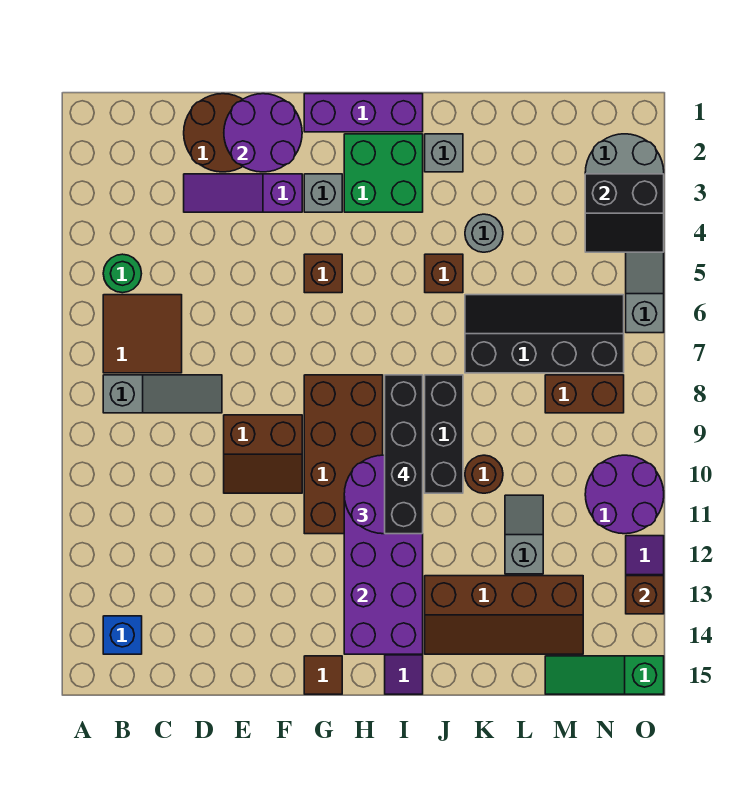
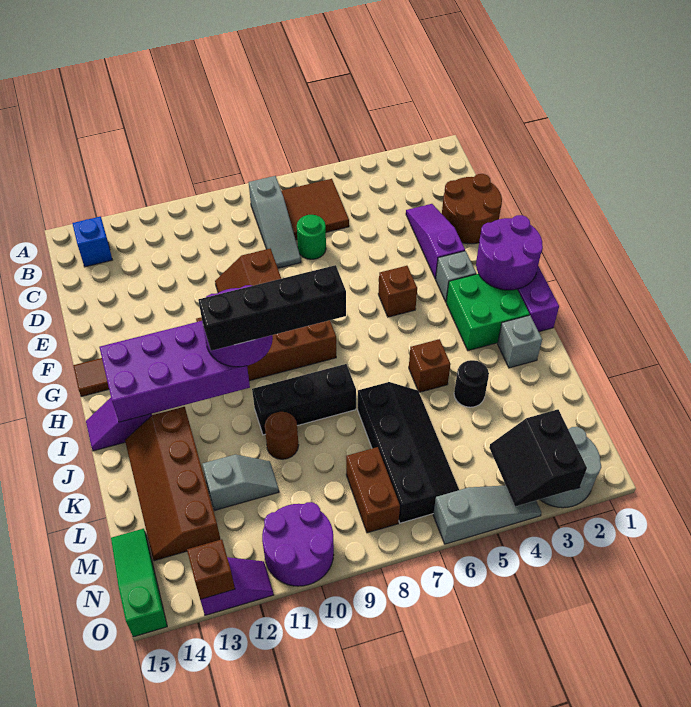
green 1x1 round brick [103,254,142,293] -> green 1x1 round brick moved to [297,215,326,259]
purple 2x2 round brick [224,94,302,172] -> purple 2x2 round brick moved to [476,215,543,290]
grey 1x1 round brick [465,214,503,252] -> black 1x1 round brick [454,360,489,407]

